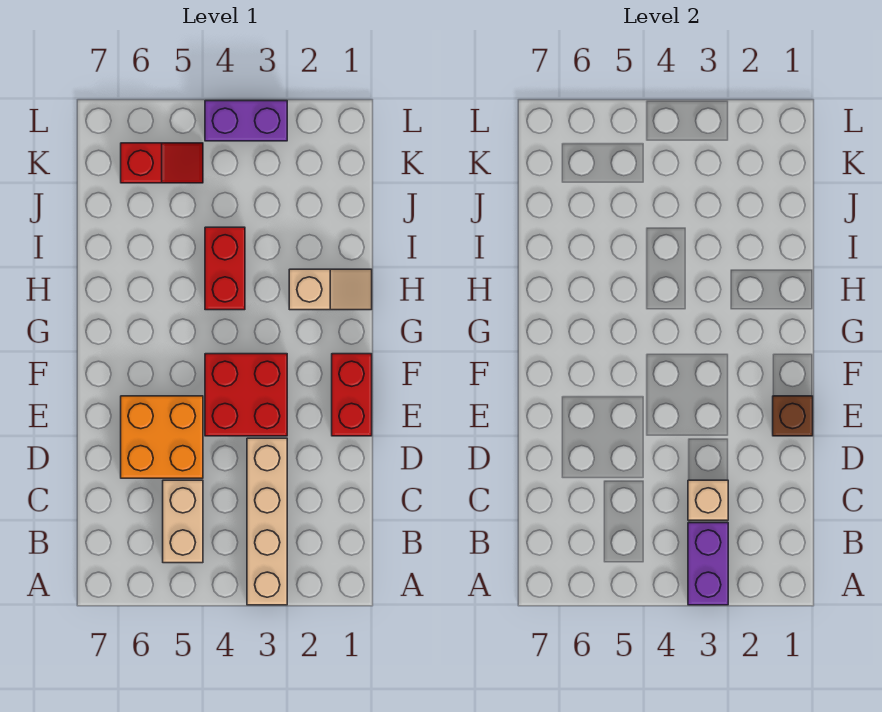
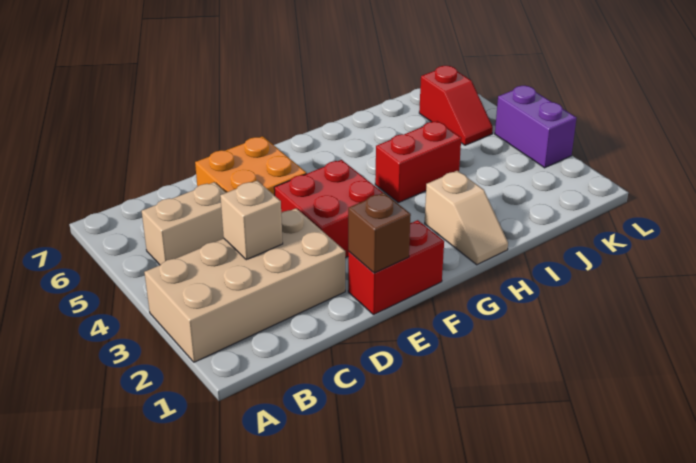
tan 1x4 brick [247,438,287,605] -> tan 2x4 brick [144,208,345,362]
purple 1x2 brick [688,523,728,605] -> none

